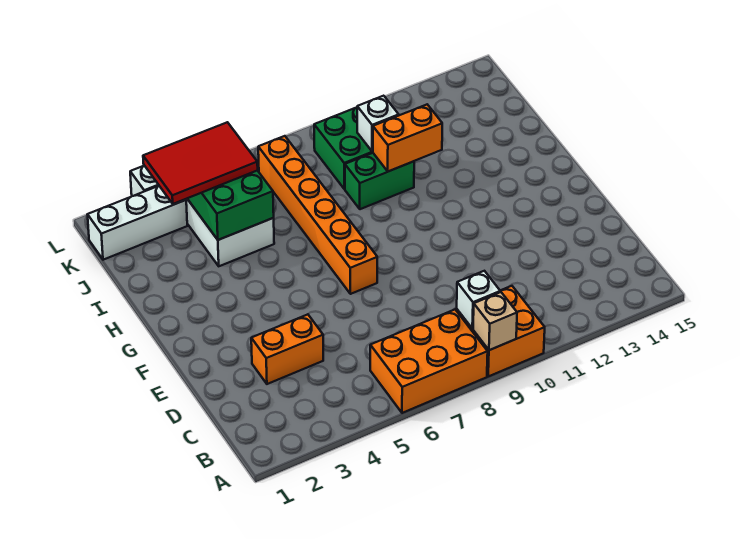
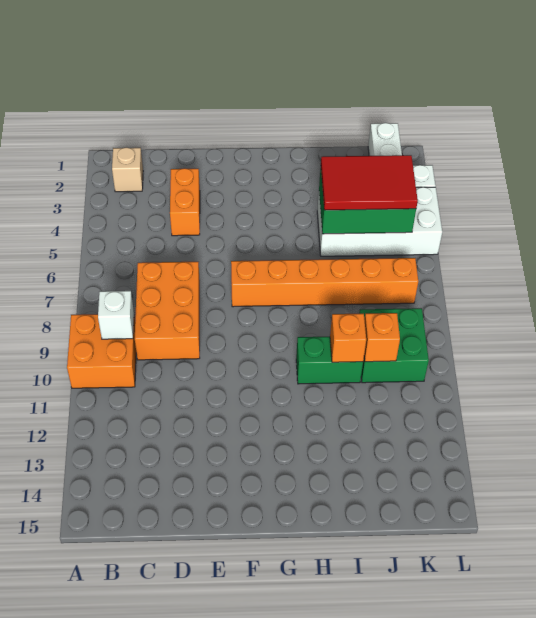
orange 2x3 brick [370,310,488,413] -> orange 2x3 brick moved to [135,262,200,360]
tan 1x1 brick [473,292,517,350] -> tan 1x1 brick moved to [112,148,143,192]
green 1x2 brick [345,153,414,209] -> green 1x2 brick turned to [296,337,363,384]
orange 1x2 brick [373,105,442,171] -> orange 1x1 brick [330,313,366,362]
red 2x3 tile [143,122,258,204] -> red 2x3 tile turned to [321,155,418,210]
white 1x1 brick [357,96,399,152] -> orange 1x1 brick [364,313,400,362]

